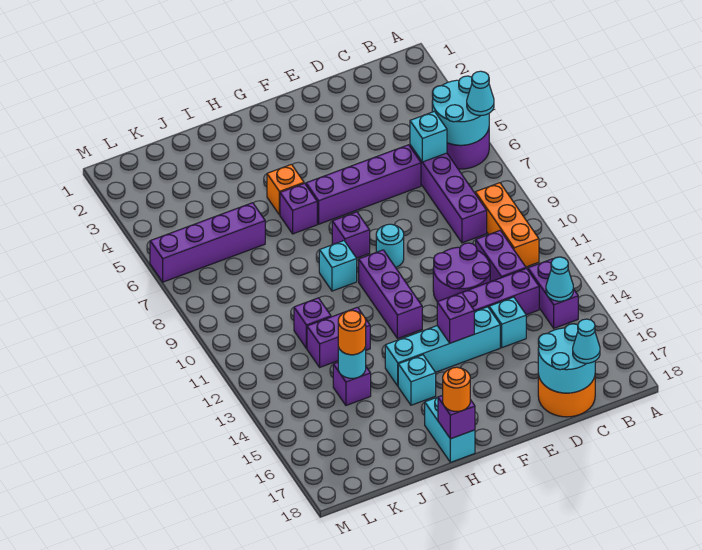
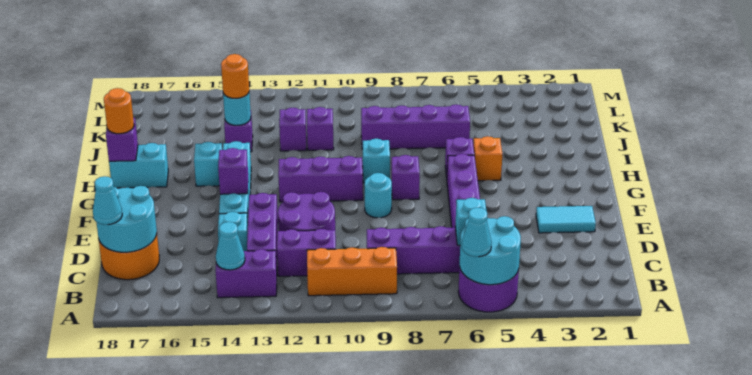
none -> cyan 1x2 tile [536,206,596,233]
purple 1x2 brick [307,307,370,367] -> purple 1x1 brick [279,108,306,151]
purple 1x4 brick [150,203,265,282] -> purple 1x4 brick turned to [361,105,470,149]

